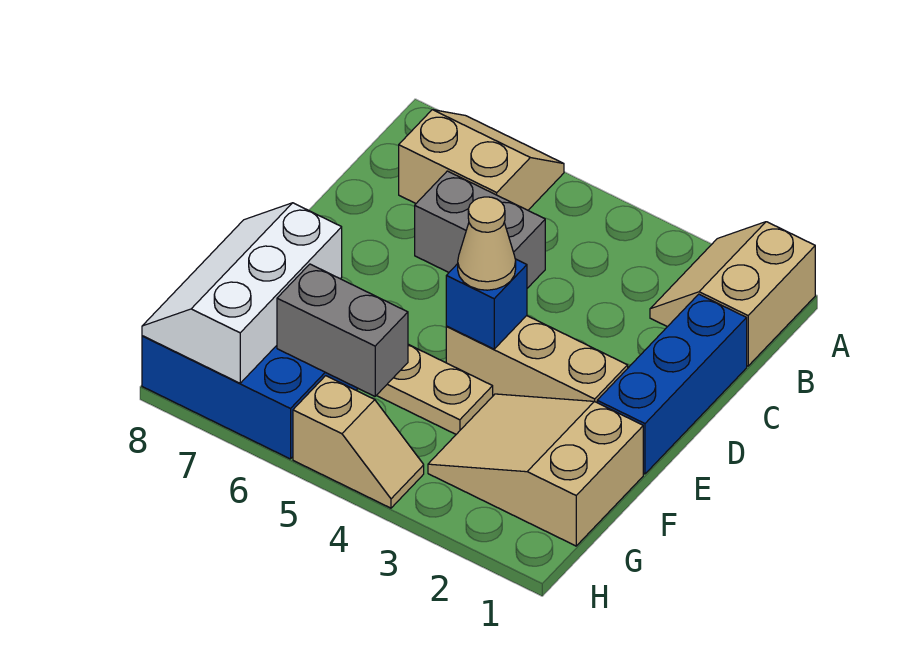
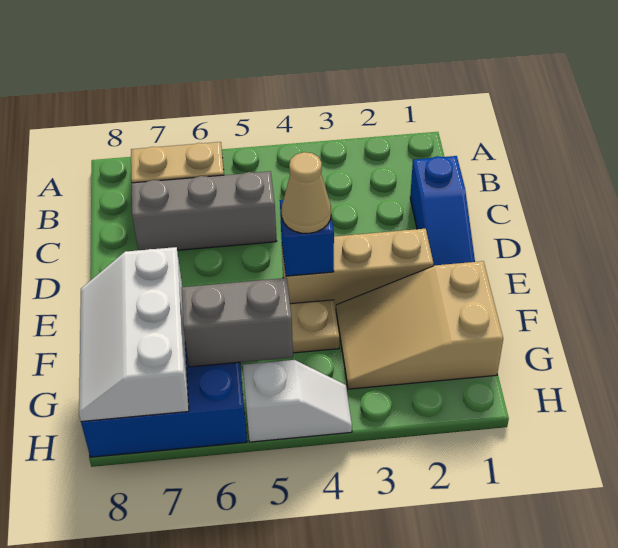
tan 2x2 slope [650,222,815,366] -> none
blue 1x3 brick [597,294,747,474] -> blue 1x3 slope [410,156,475,266]
grey 1x2 brick [415,171,545,288] -> grey 1x3 brick [132,171,276,250]
tan 1x2 slope [293,376,424,508] -> white 1x2 slope [243,360,352,442]

